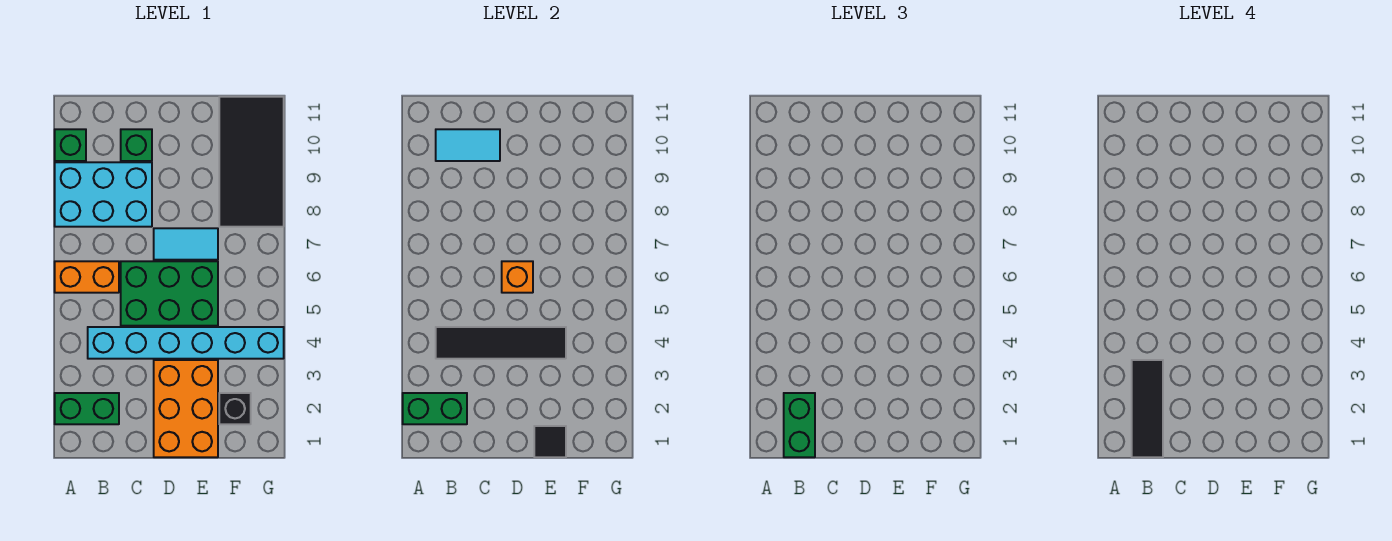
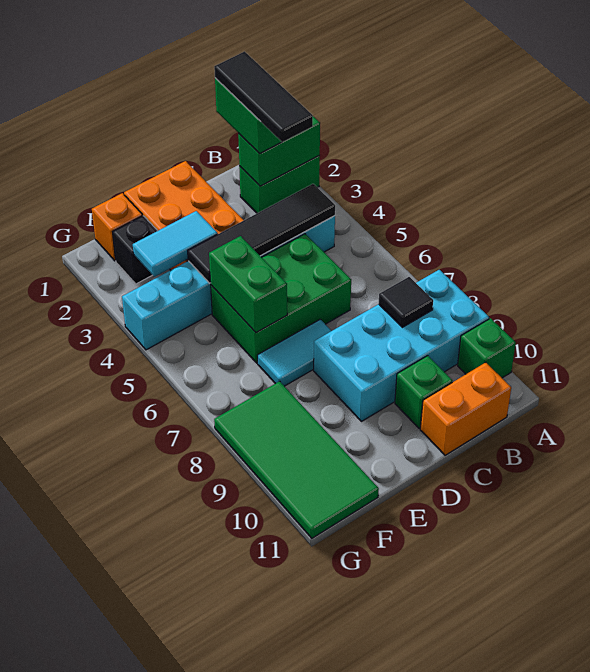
orange 1x2 brick [55,261,119,293] -> orange 1x2 brick moved to [420,363,511,455]
cyan 2x3 brick [55,162,152,227] -> cyan 2x4 brick [314,270,489,421]
cyan 1x2 tile [436,129,500,161] -> cyan 1x2 tile moved to [133,211,218,277]
orange 1x1 brick [502,261,533,293] -> orange 1x1 brick moved to [92,193,142,261]
black 1x1 tile [534,426,566,457] -> black 1x1 tile moved to [379,277,433,327]
none -> green 1x2 brick [209,236,287,333]
black 2x4 tile [219,97,284,227] -> green 2x4 tile [214,381,379,538]

